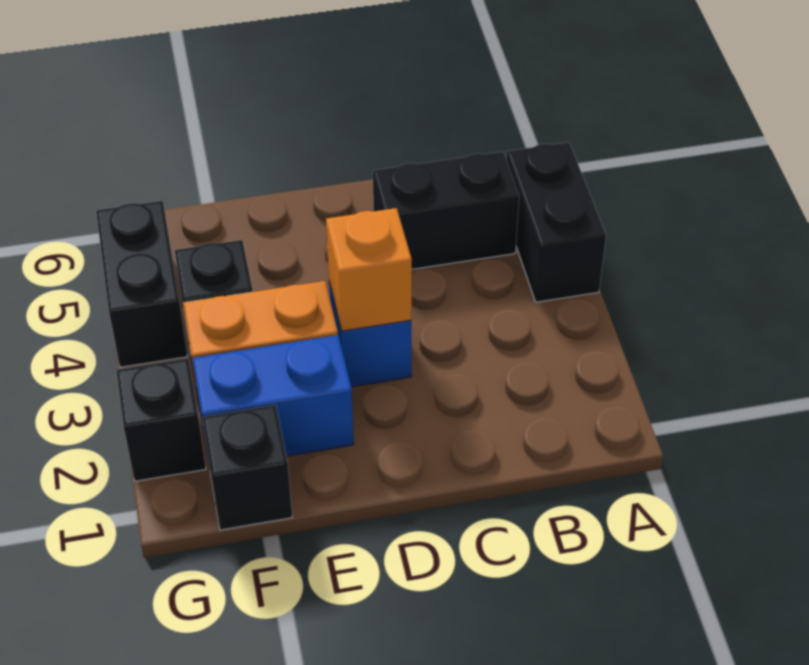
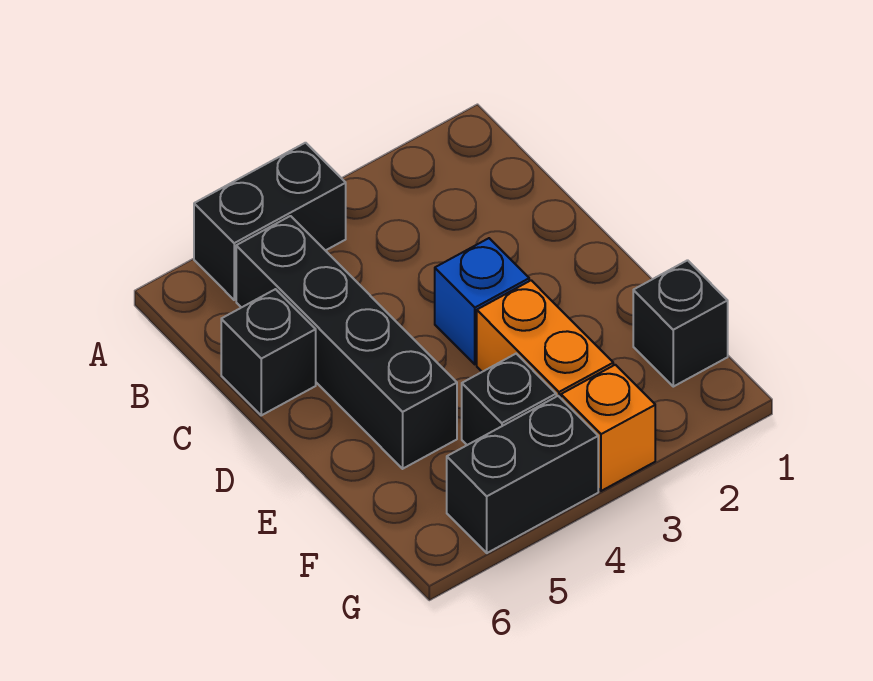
black 1x2 brick [373,152,519,269] -> black 1x4 brick [236,216,457,469]
orange 1x1 brick [326,208,412,331] -> orange 1x1 brick moved to [561,365,655,491]
blue 1x2 brick [193,335,354,456] -> none
black 1x1 brick [116,359,206,481] -> black 1x1 brick moved to [221,289,316,415]

